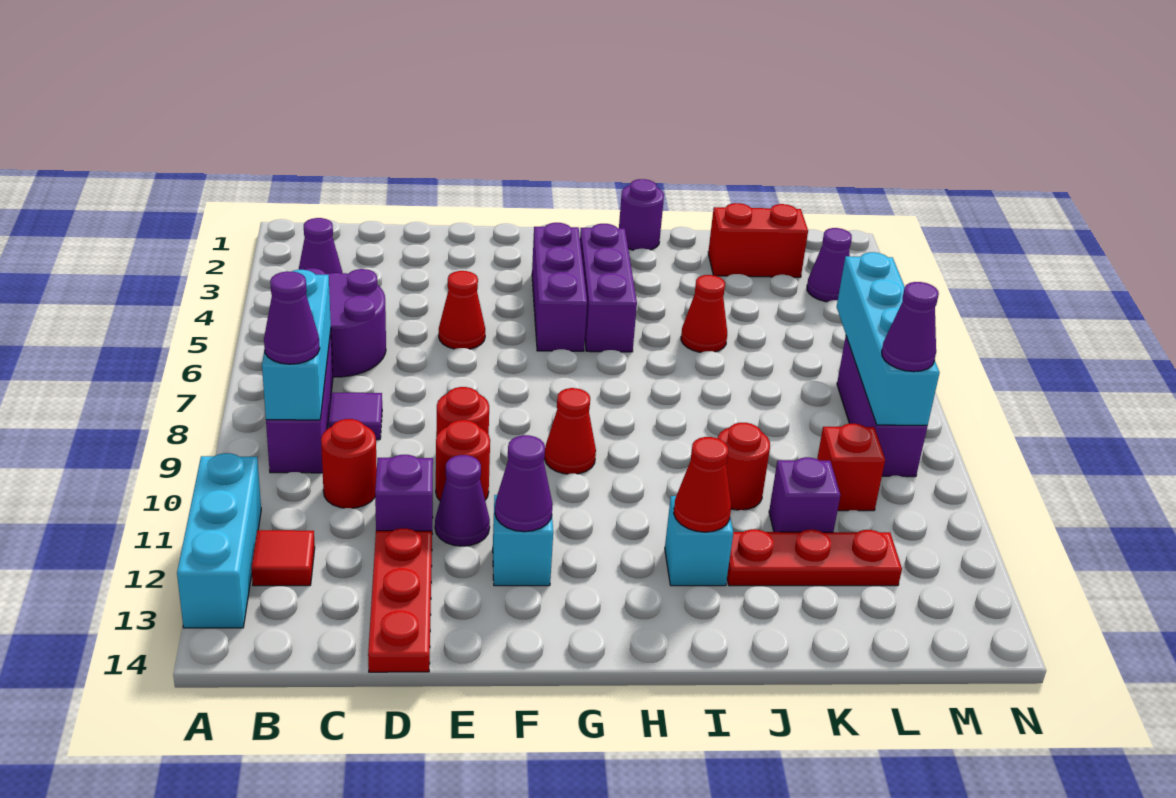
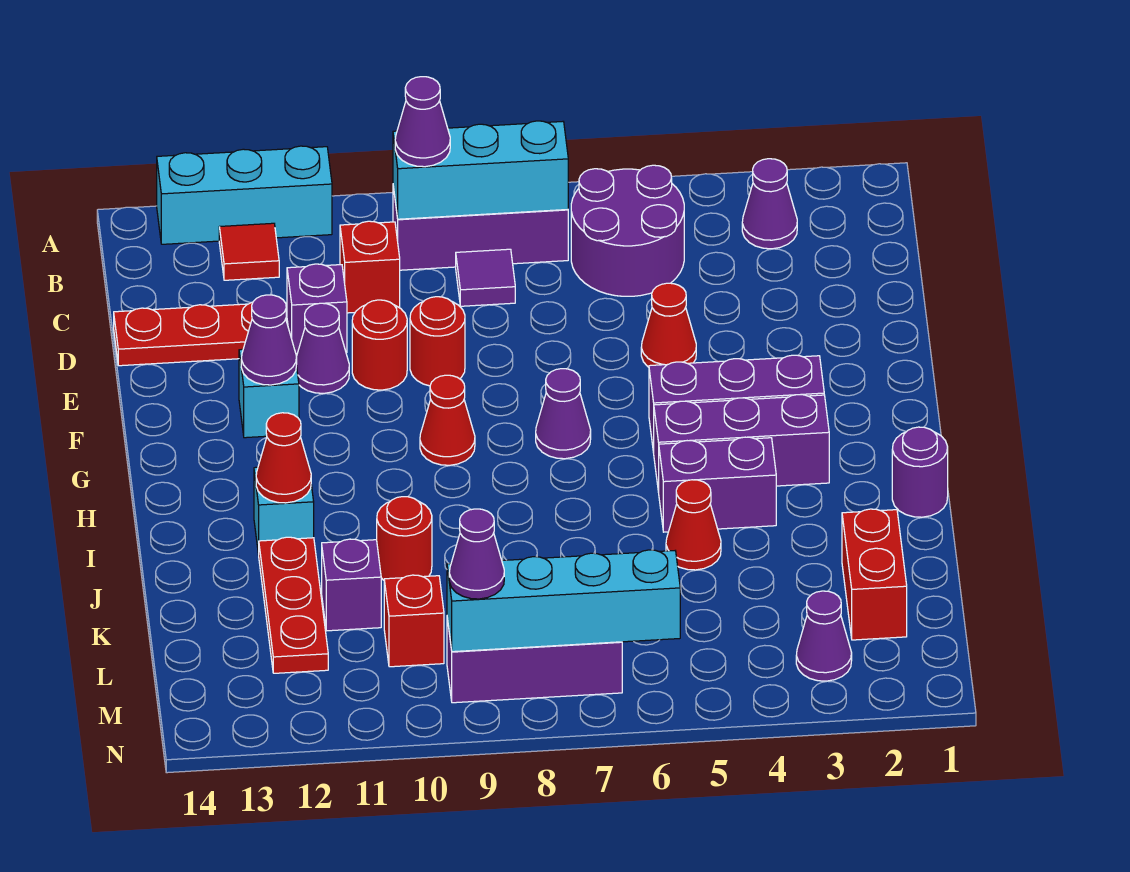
red 1x1 round brick [321,419,377,508] -> red 1x1 brick [340,221,400,313]
none -> purple 1x1 cone [536,369,591,459]
none -> purple 1x2 brick [659,437,776,532]

